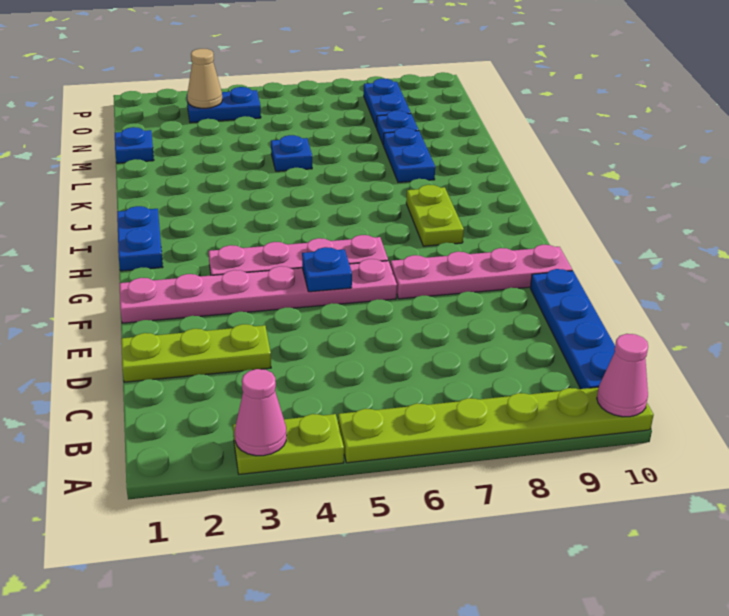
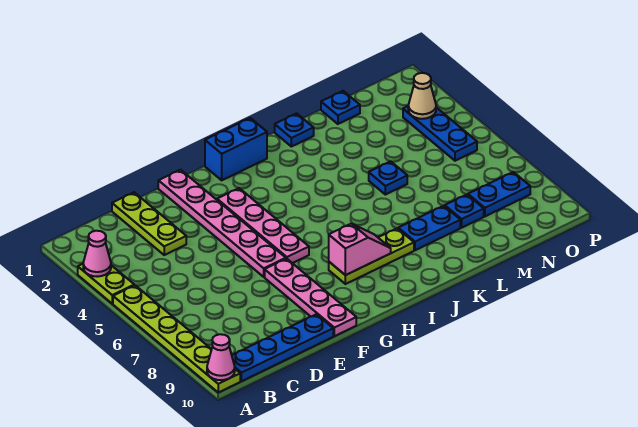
blue 1x1 plate [302,247,352,292] -> blue 1x1 plate moved to [275,113,314,147]
blue 1x2 plate [117,206,163,271] -> blue 1x2 brick [205,118,267,180]
lime 1x2 plate [406,185,464,246] -> lime 1x3 plate [329,228,414,284]
none -> pink 1x2 slope [329,224,391,275]
blue 1x2 plate [187,87,261,123] -> blue 1x3 plate [403,106,477,161]

